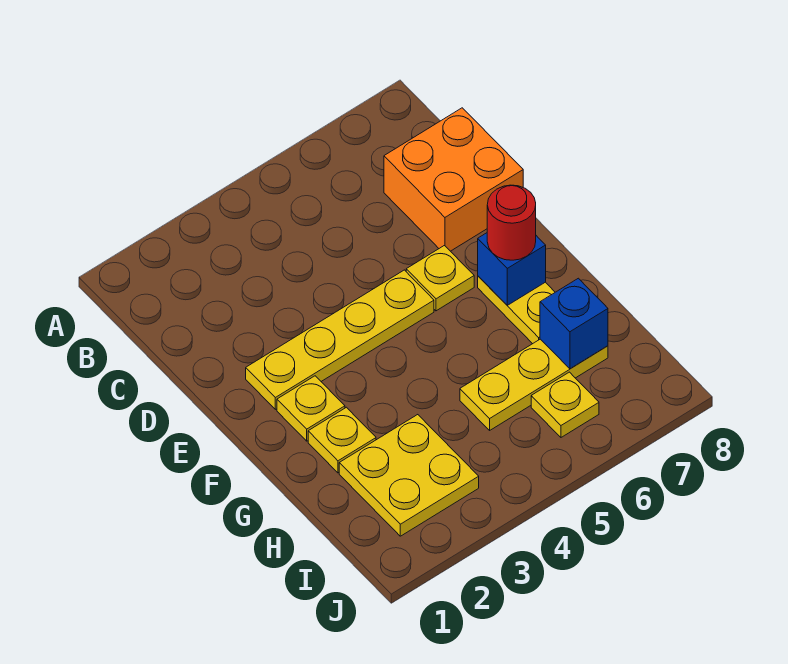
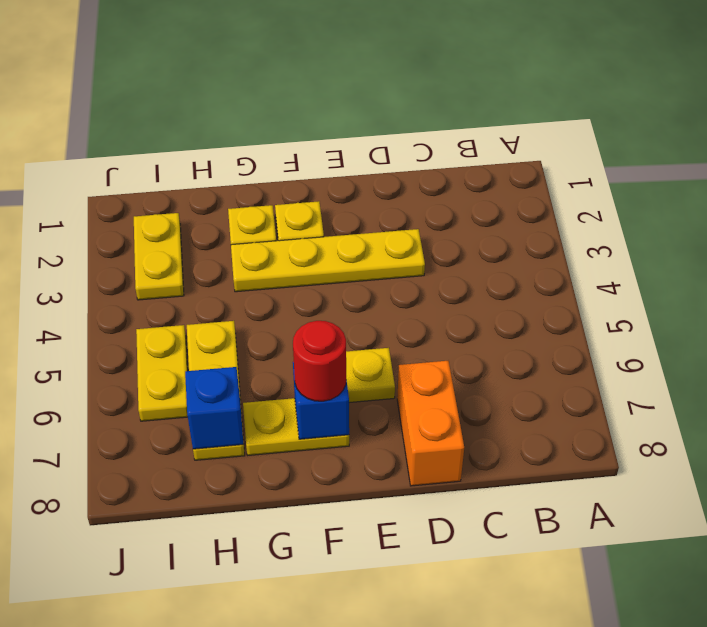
orange 2x2 brick [384,108,523,251] -> orange 1x2 brick [397,361,464,486]
yellow 1x4 plate [246,270,434,409] -> yellow 1x4 plate turned to [231,229,425,292]
yellow 2x2 plate [339,415,479,536] -> yellow 1x2 plate [134,213,184,300]
yellow 1x1 plate [531,372,599,437] -> yellow 1x2 plate [136,325,188,421]

